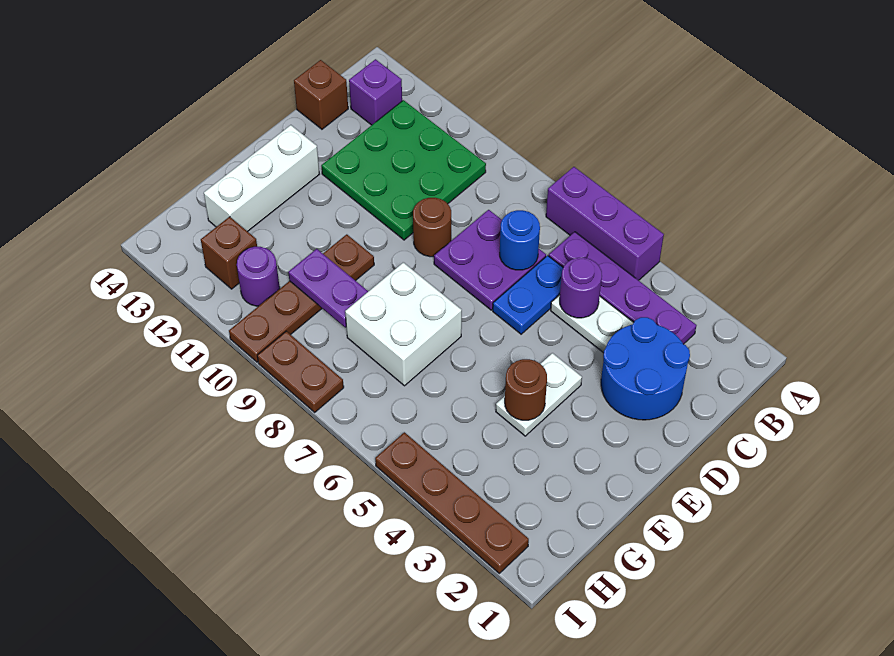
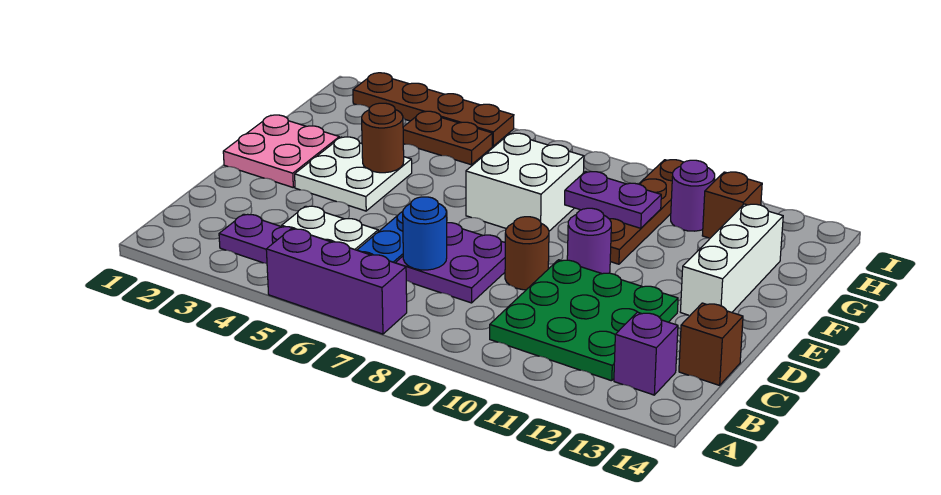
blue 2x2 round brick [601,317,690,420] -> none
purple 1x1 round brick [560,258,602,318] -> purple 1x1 round brick moved to [567,208,611,274]
none -> pink 2x2 plate [223,115,339,187]
white 1x2 plate [496,353,582,436] -> white 2x2 plate [295,137,412,211]
brown 1x2 plate [257,331,344,412] -> brown 1x2 plate moved to [403,111,492,165]

